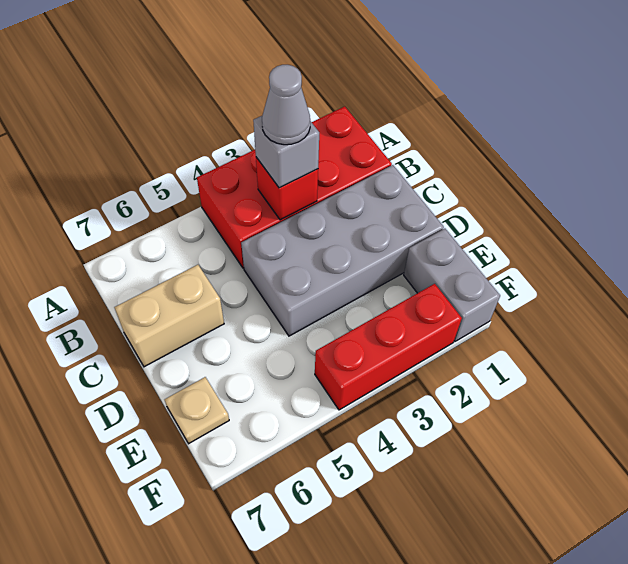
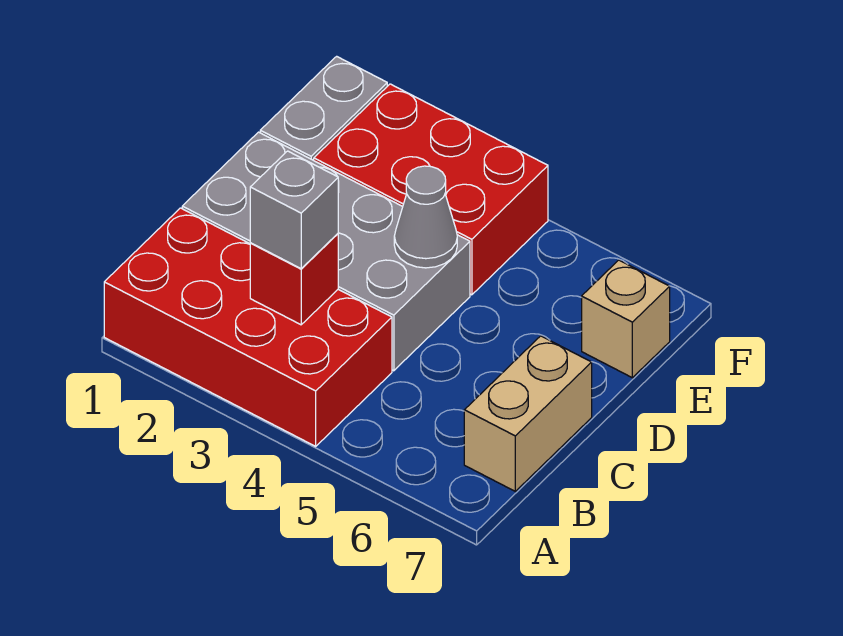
grey 1x1 cone [262,65,310,145] -> grey 1x1 cone moved to [394,166,457,268]
tan 1x2 brick [114,265,224,367] -> tan 1x2 brick turned to [464,336,592,491]
tan 1x1 plate [165,377,229,444] -> tan 1x1 brick [582,260,670,378]
red 1x3 brick [315,284,462,410] -> red 2x3 brick [314,84,548,295]

